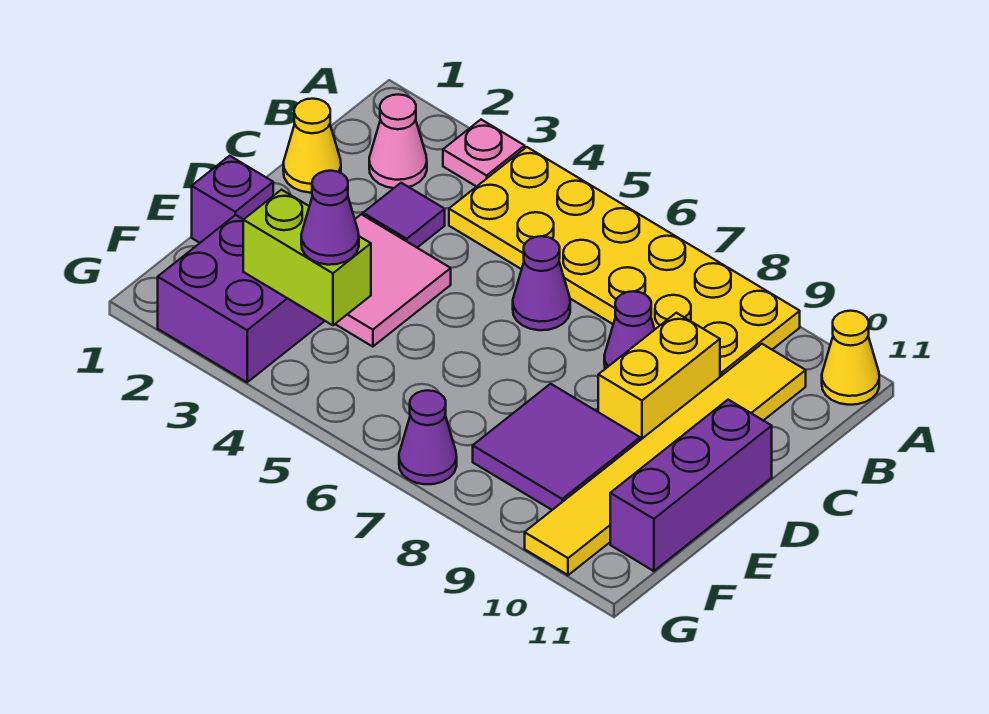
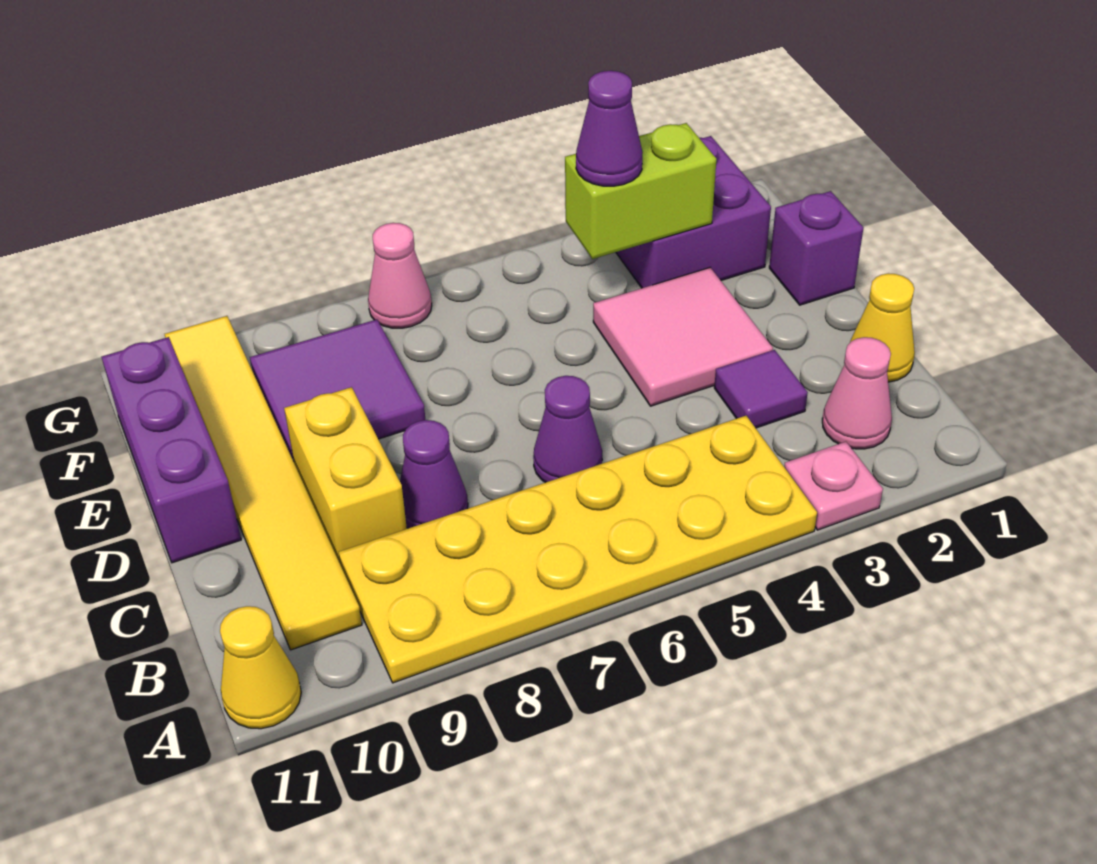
purple 1x1 cone [399,390,457,484] -> pink 1x1 cone [368,223,432,328]

